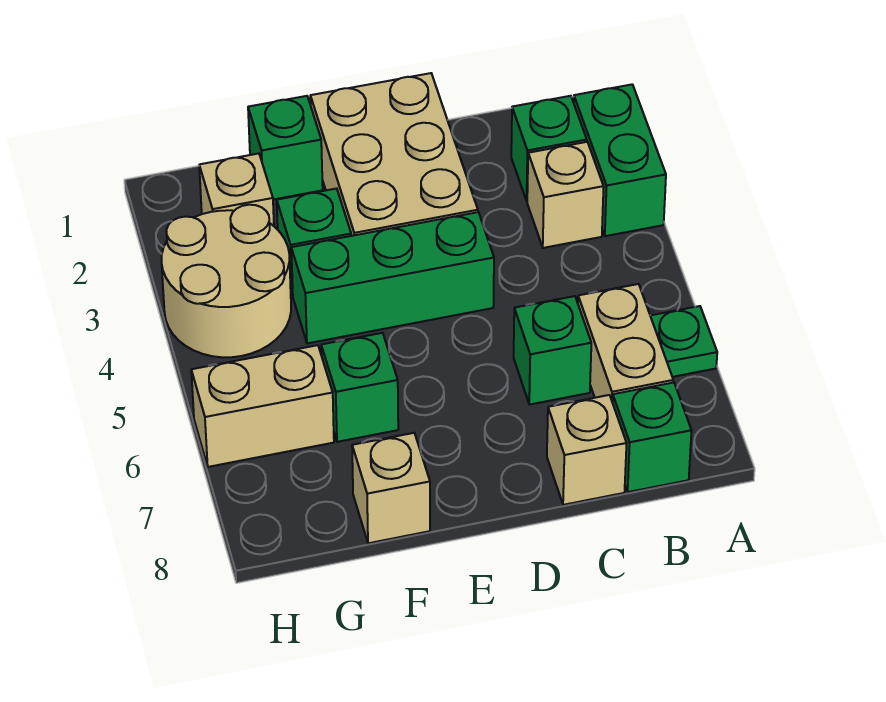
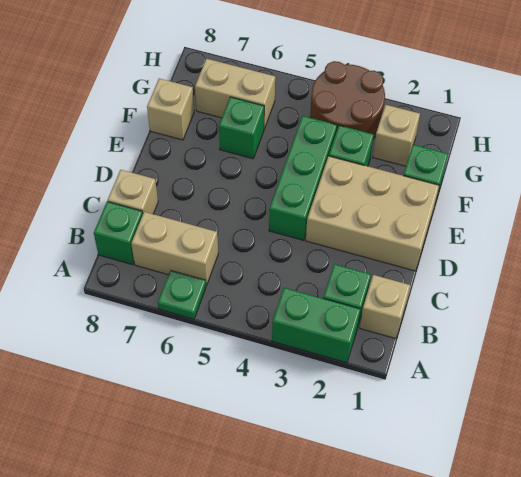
tan 1x1 brick [527,142,604,248] -> tan 1x1 brick moved to [360,275,410,339]
green 1x1 brick [514,296,591,405] -> none
tan 2x2 round brick [162,205,291,357] -> brown 2x2 round brick [310,61,385,139]
tan 1x2 brick [191,345,334,467] -> tan 1x2 brick turned to [195,59,275,129]

